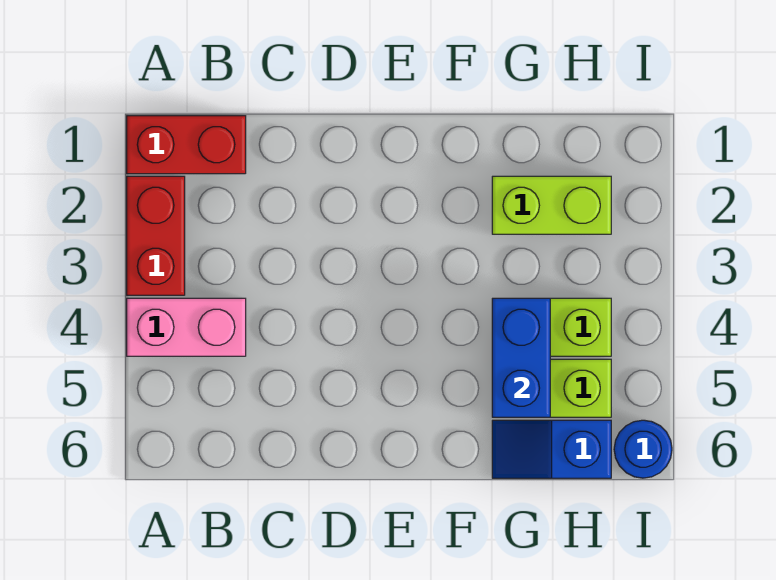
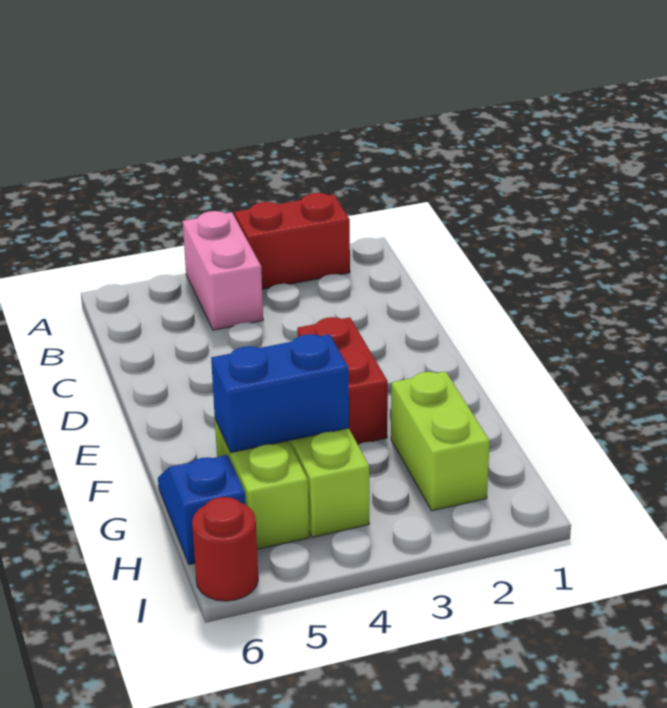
red 1x2 brick [127,116,246,174] -> red 1x2 brick moved to [297,317,388,444]
blue 1x1 round brick [614,420,672,478] -> red 1x1 round brick [192,497,258,601]

